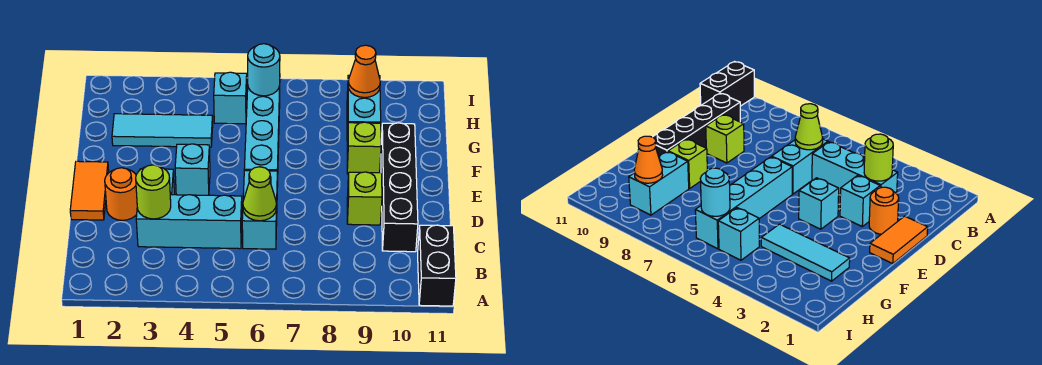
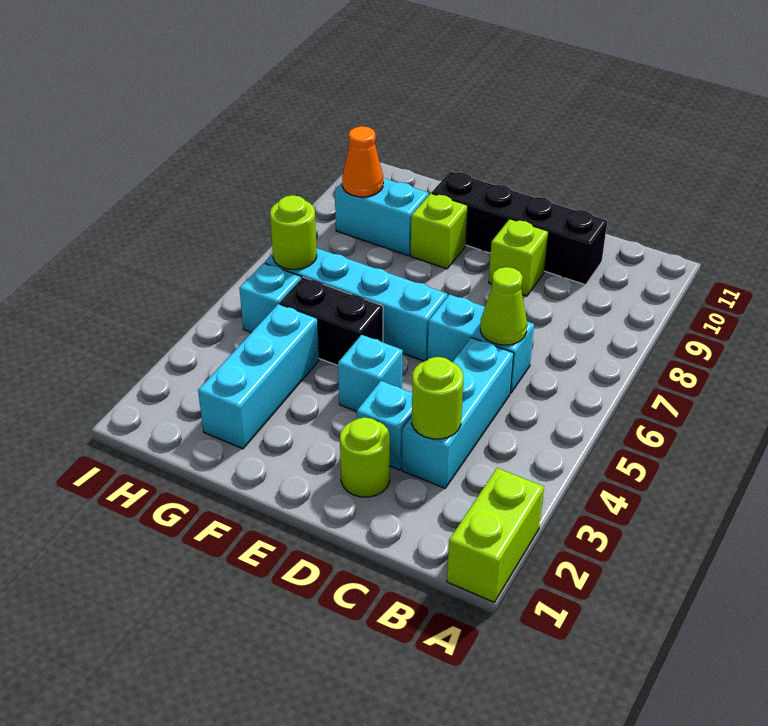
none -> lime 1x2 brick [447,468,544,602]
black 1x2 brick [418,225,456,306] -> black 1x2 brick moved to [280,277,383,365]
orange 1x2 tile [70,161,109,220] -> none
orange 1x1 round brick [105,168,137,220] -> lime 1x1 round brick [340,417,390,497]
cyan 1x3 tile [112,114,213,147] -> cyan 1x3 brick [198,304,319,449]
cyan 1x1 round brick [248,44,280,96] -> lime 1x1 round brick [270,195,317,270]

